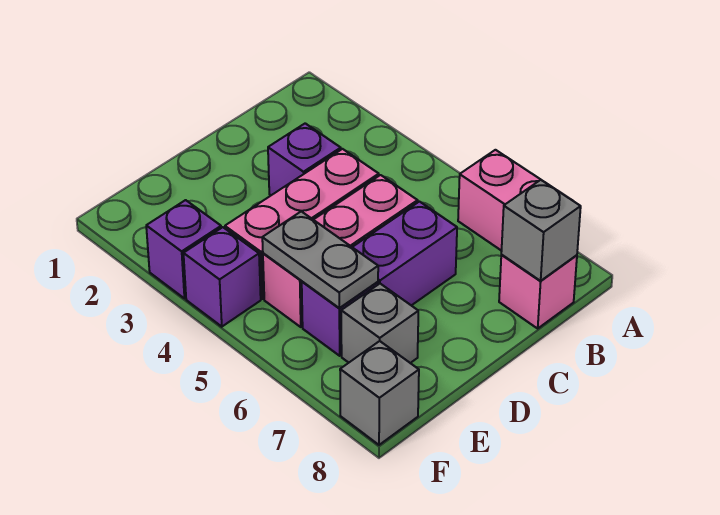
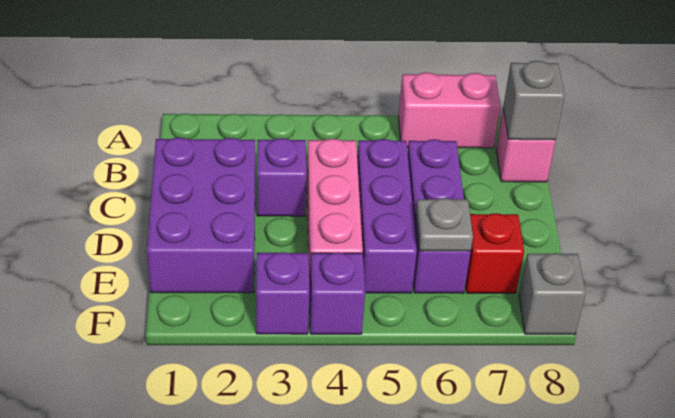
none -> purple 2x3 brick [147,137,255,293]
pink 1x3 brick [263,175,418,327] -> purple 1x3 brick [357,139,417,293]
grey 1x2 plate [262,211,378,308] -> grey 1x1 plate [416,198,473,251]
grey 1x1 brick [341,284,418,363] -> red 1x1 brick [465,213,524,293]

